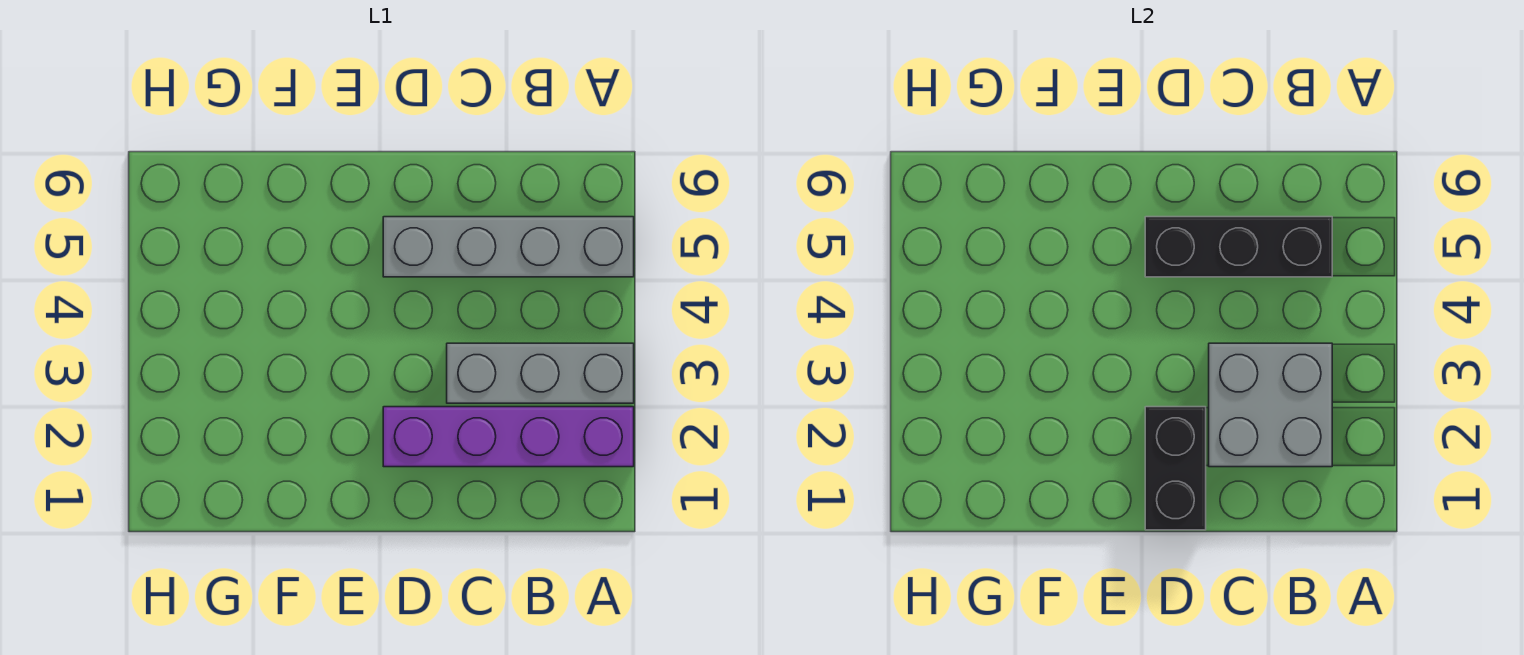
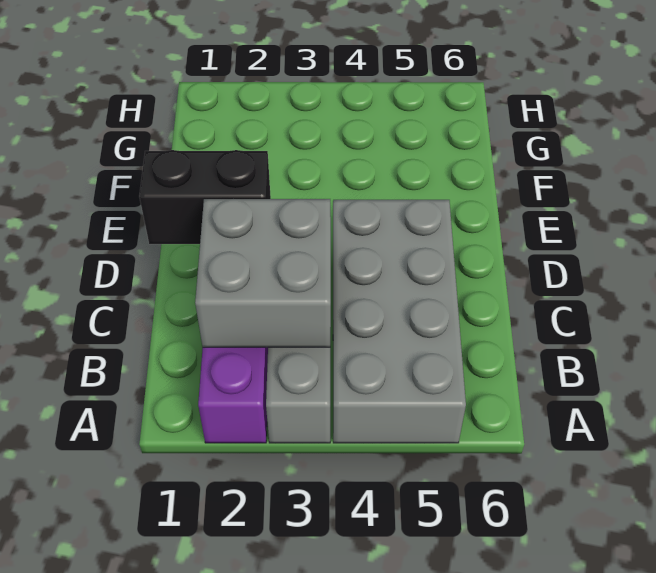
grey 1x4 brick [383,217,634,277] -> grey 2x4 brick [333,200,466,443]
black 1x3 brick [1145,217,1332,277] -> none

